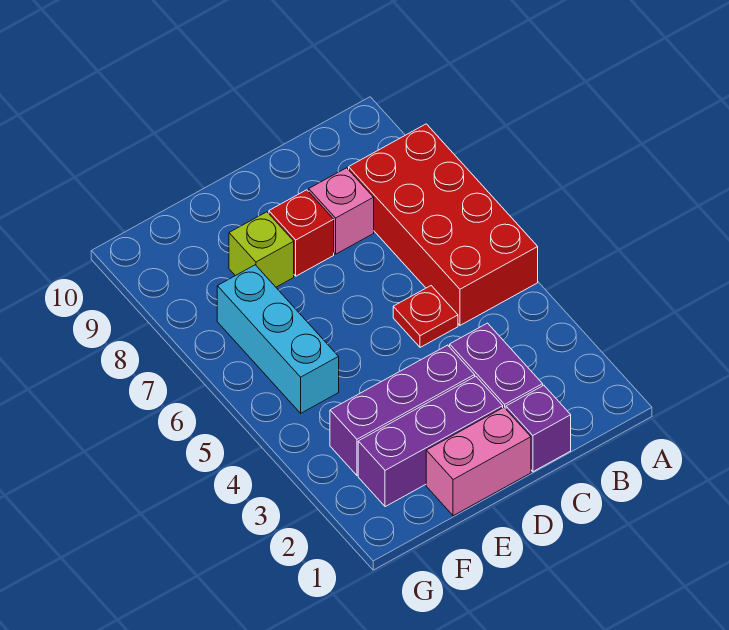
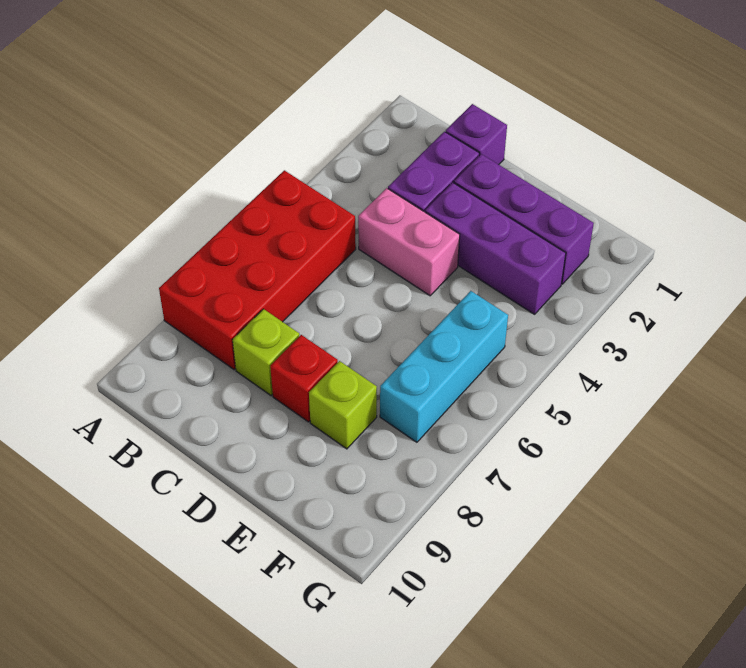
red 1x1 plate [393,286,458,347] -> none
pink 1x1 brick [309,168,374,254] -> lime 1x1 brick [233,309,299,396]
pink 1x2 brick [426,407,531,516] -> pink 1x2 brick moved to [358,188,460,296]

